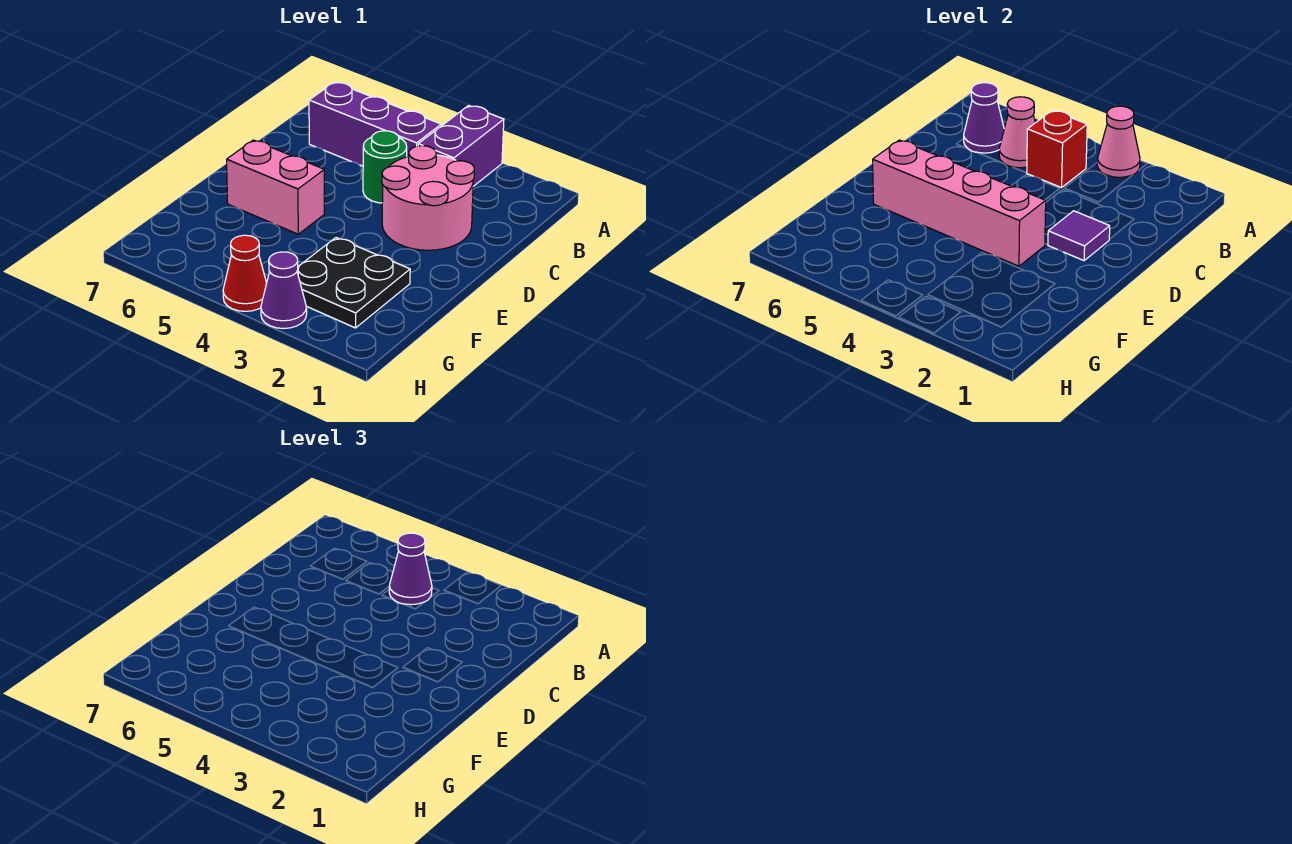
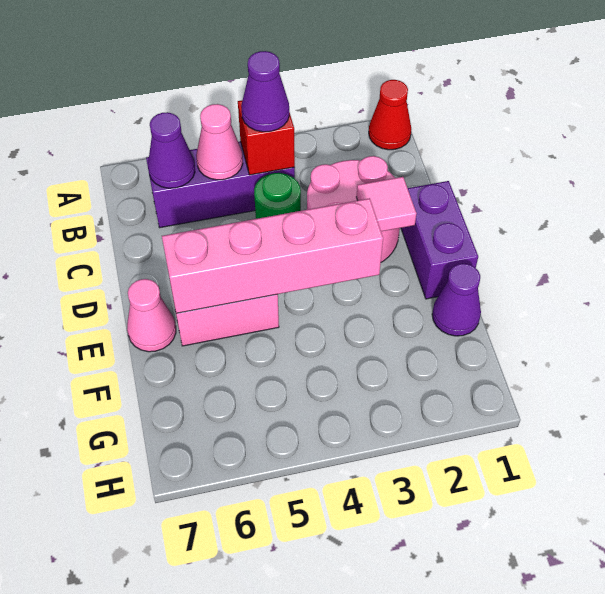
purple 1x2 brick [418,106,504,186] -> purple 1x2 brick moved to [401,181,478,299]
pink 1x1 cone [1097,106,1140,177] -> pink 1x1 cone moved to [127,279,176,352]
purple 1x1 tile [1048,211,1110,261] -> pink 1x1 tile [357,177,416,231]
black 2x2 plate [297,238,410,328] -> none
purple 1x1 cone [261,252,307,329] -> purple 1x1 cone moved to [432,264,481,336]
red 1x1 cone [223,235,267,311] -> red 1x1 cone moved to [369,80,411,150]

